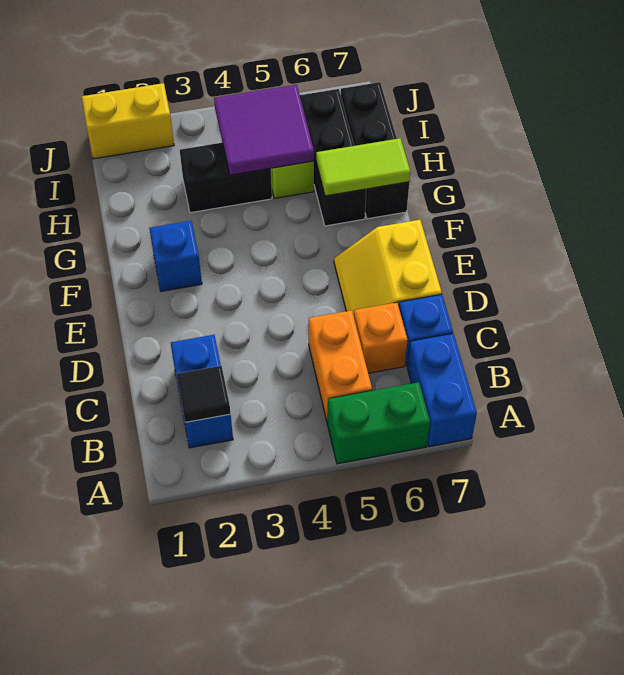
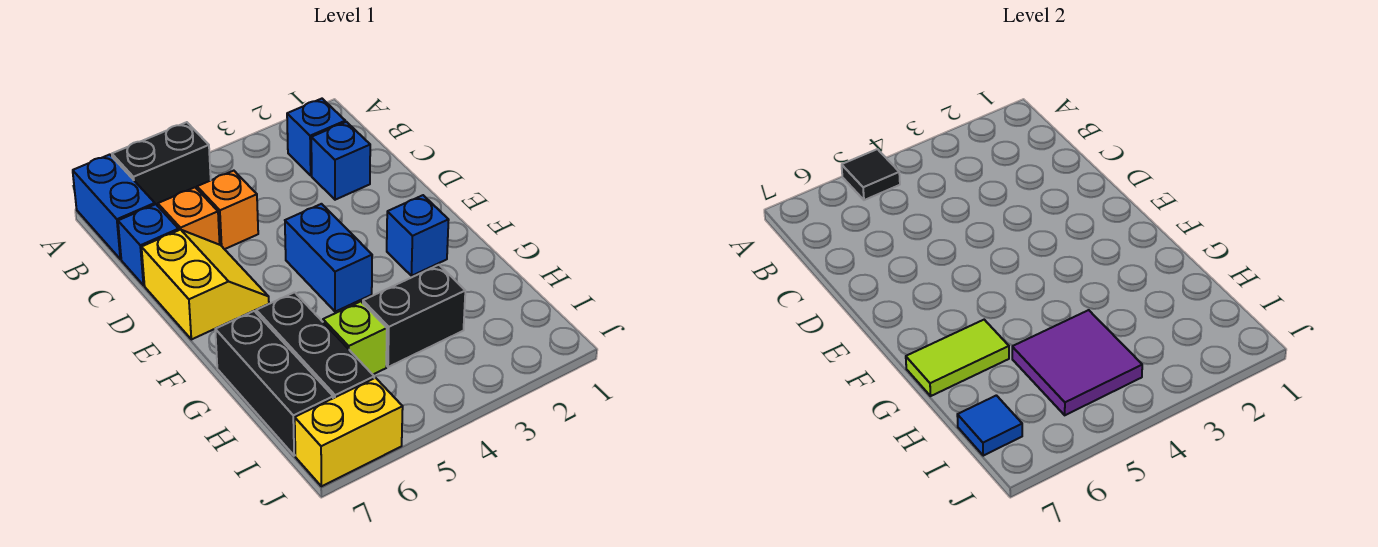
green 1x2 brick [327,382,430,464] -> black 1x2 brick [112,122,211,206]
black 1x1 tile [176,366,231,422] -> black 1x1 tile moved to [842,149,900,200]
orange 1x2 brick [309,310,372,423] -> orange 1x1 brick [197,171,258,249]
none -> blue 1x2 brick [285,204,372,312]
none -> blue 1x1 tile [957,395,1022,456]
yellow 1x2 brick [82,83,174,159] -> yellow 1x2 brick moved to [295,378,403,486]

